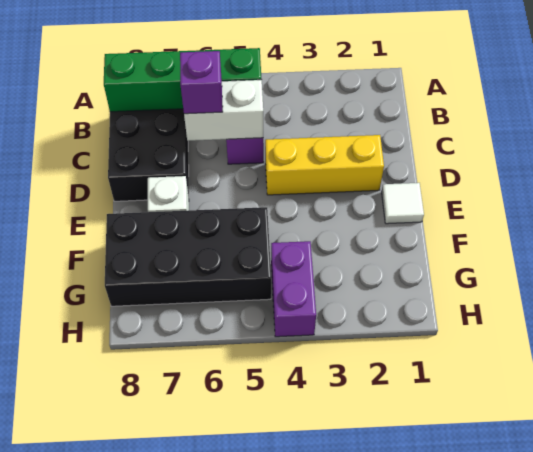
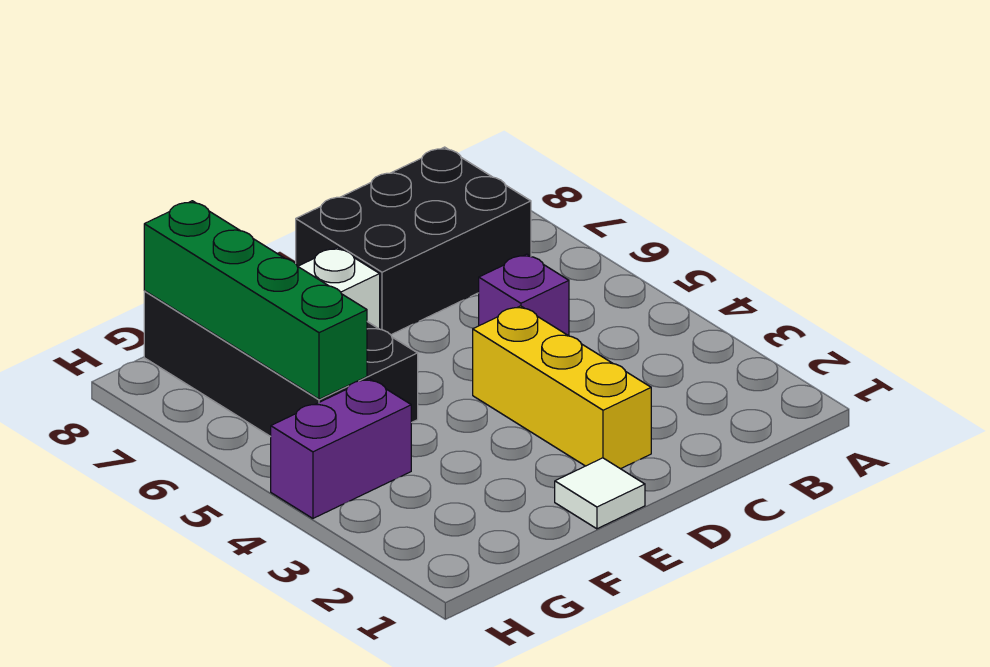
green 1x4 brick [104,48,262,112] -> green 1x4 brick moved to [144,201,367,399]
white 1x2 brick [184,80,263,141] -> none
purple 1x1 brick [180,51,223,114] -> none

